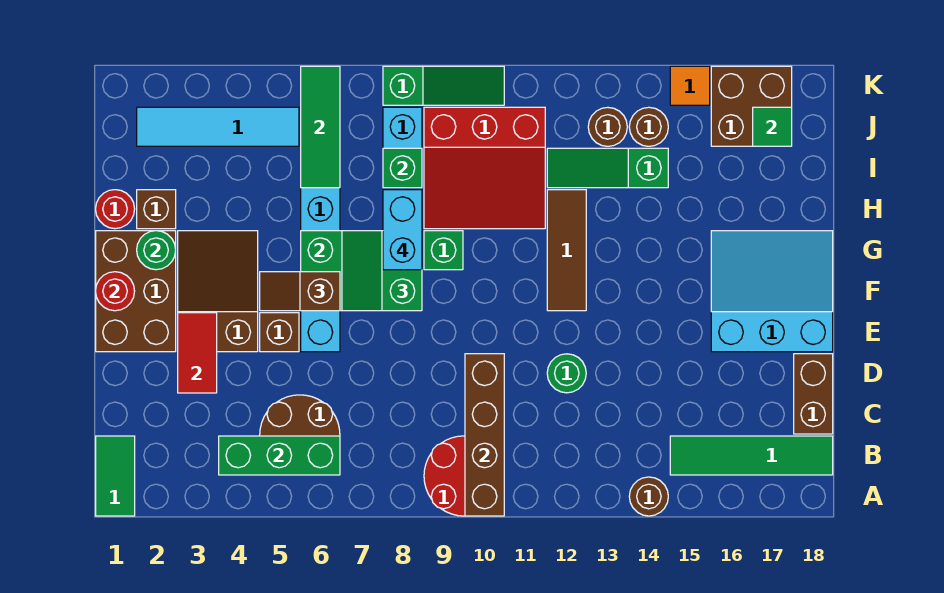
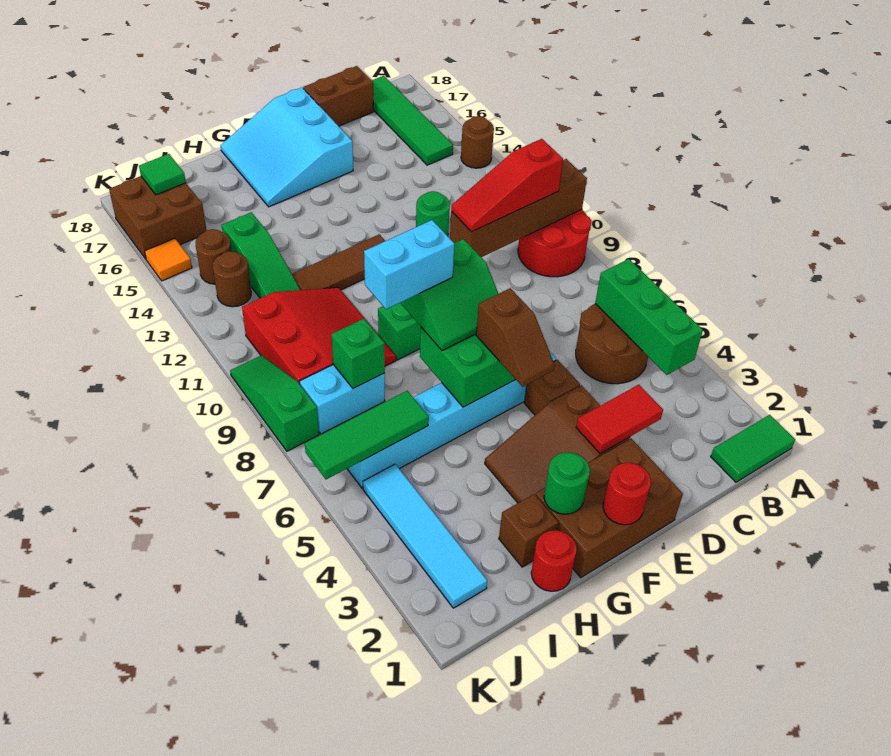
none -> red 1x3 slope [451,139,563,232]

